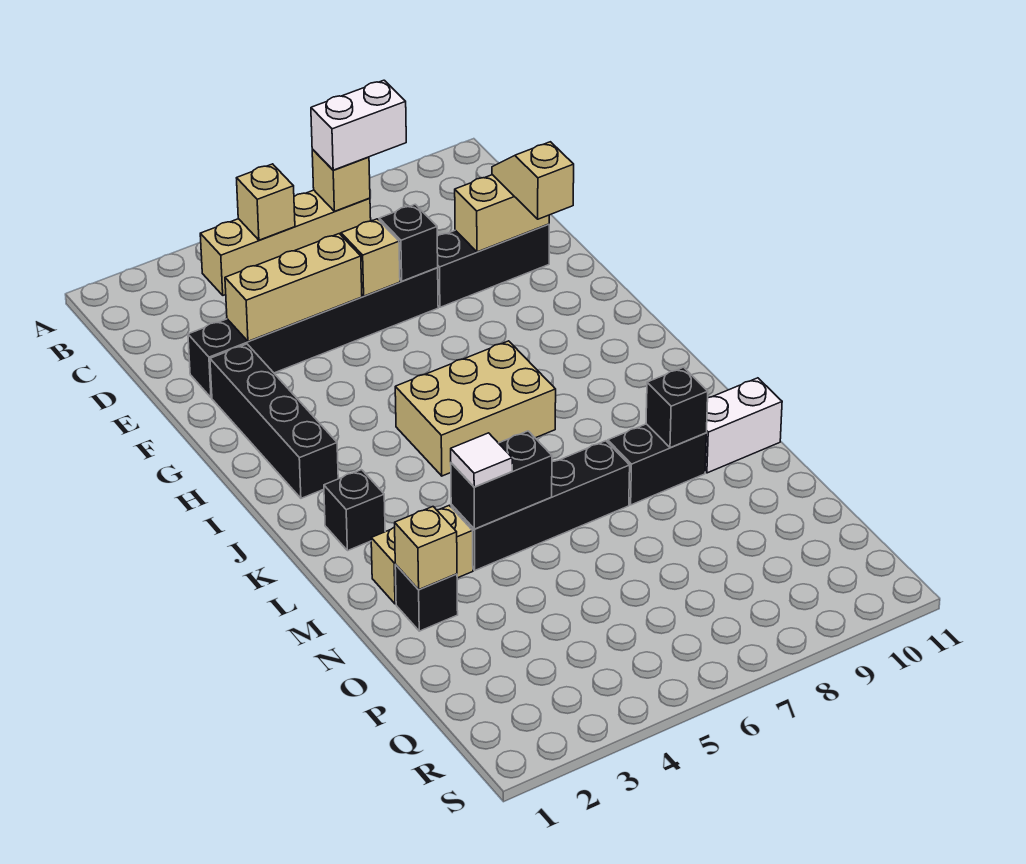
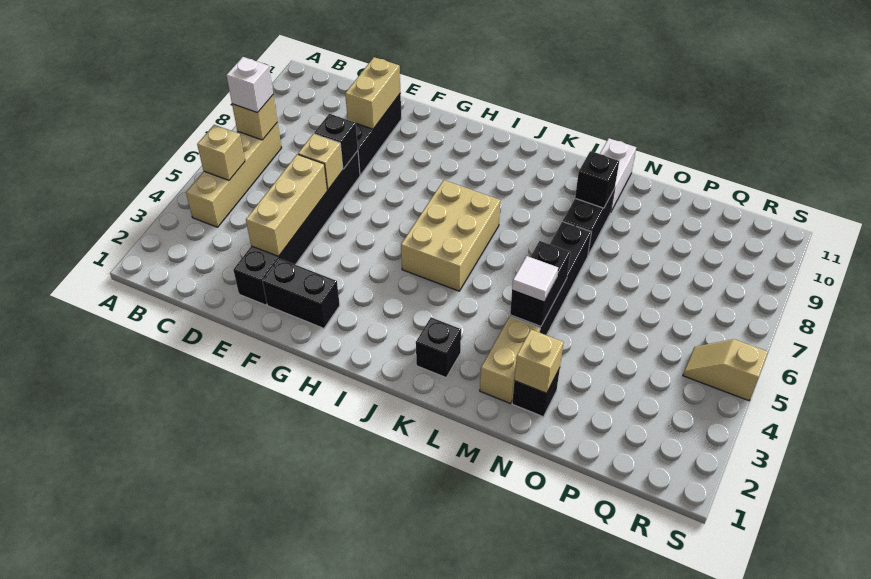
white 1x2 brick [311,80,406,170] -> white 1x1 brick [226,57,273,113]
tan 1x2 slope [492,142,574,219] -> tan 1x2 slope moved to [683,339,768,401]
black 1x4 brick [210,344,338,498] -> black 1x2 brick [263,259,340,328]

